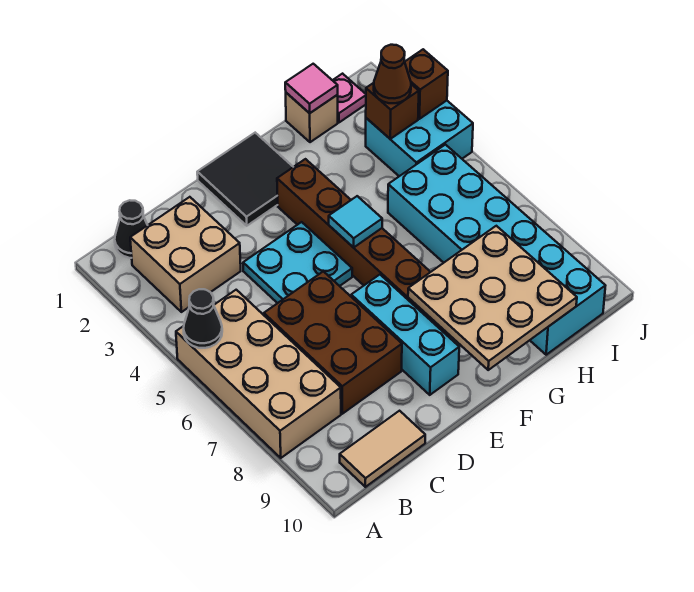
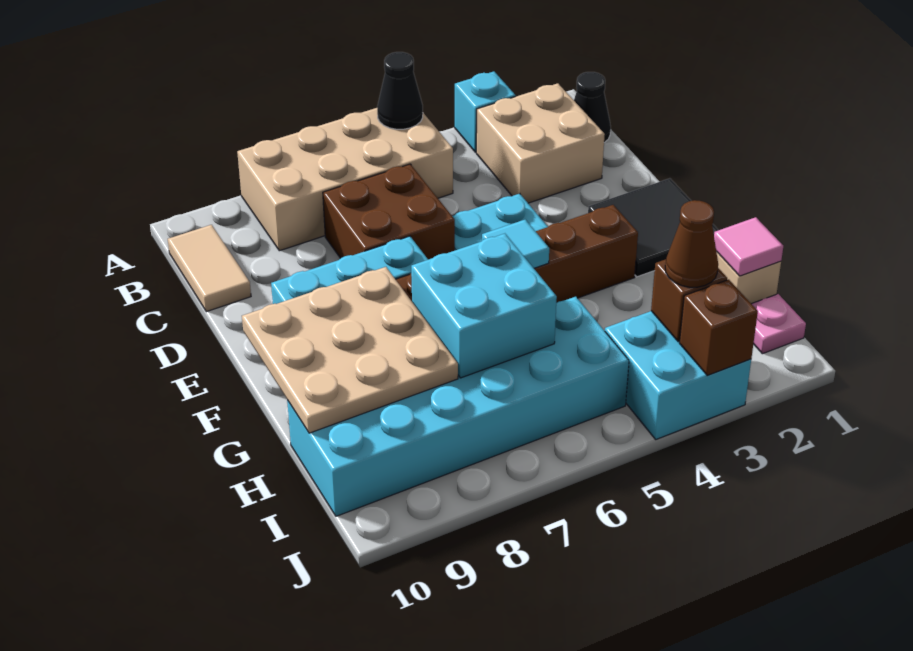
none -> cyan 1x1 brick [455,71,516,152]
brown 2x3 brick [264,271,402,414] -> brown 2x2 brick [323,164,455,260]
none -> cyan 2x2 brick [411,234,557,378]

